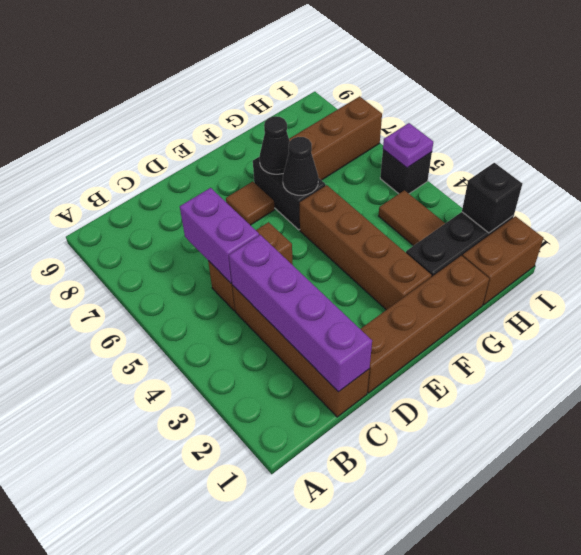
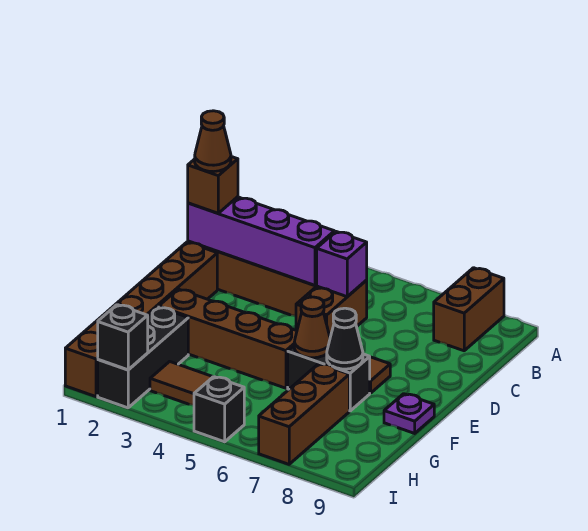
none -> brown 1x2 brick [434,268,504,351]
none -> brown 1x1 brick [188,157,238,213]
none -> brown 1x1 cone [195,111,231,172]
purple 1x2 brick [180,188,259,283] -> purple 1x1 brick [317,232,367,297]
black 1x1 cone [283,137,318,195] -> brown 1x1 cone [294,297,330,358]
purple 1x1 plate [383,123,433,168] -> purple 1x1 plate moved to [384,394,434,433]

